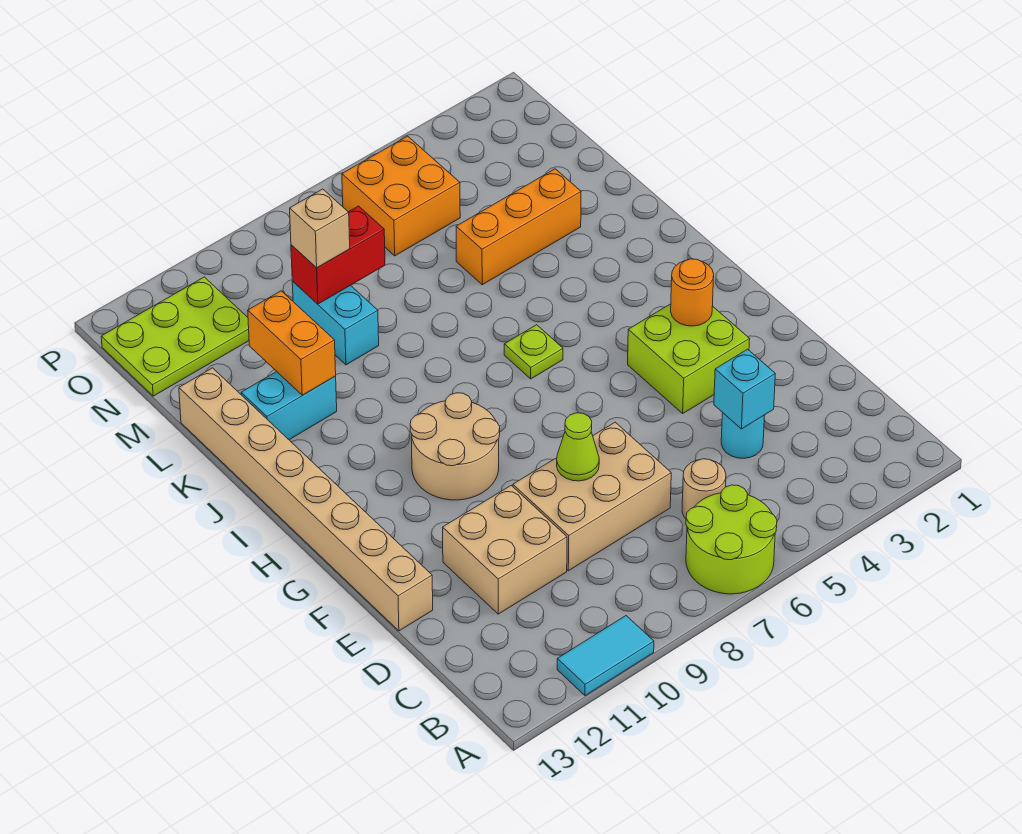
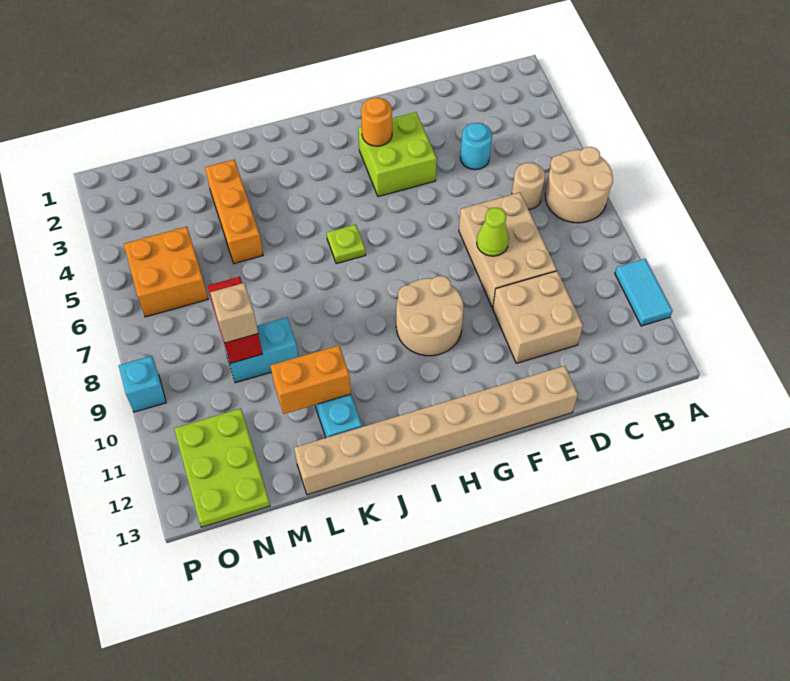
lime 2x2 round brick [686,485,777,594] -> tan 2x2 round brick [545,147,613,223]
cyan 1x1 brick [714,349,775,429] -> cyan 1x1 brick moved to [119,356,166,412]

